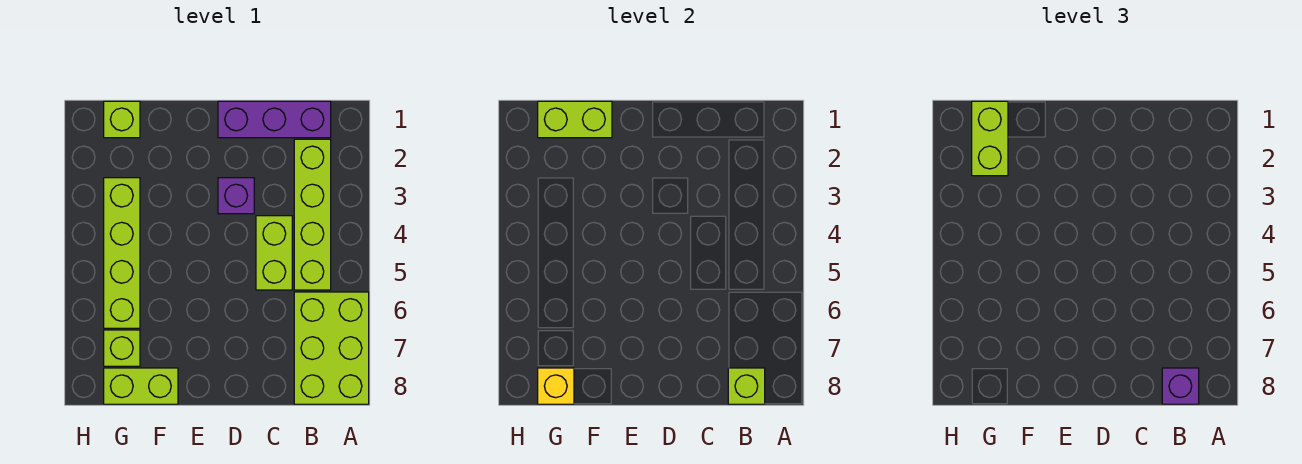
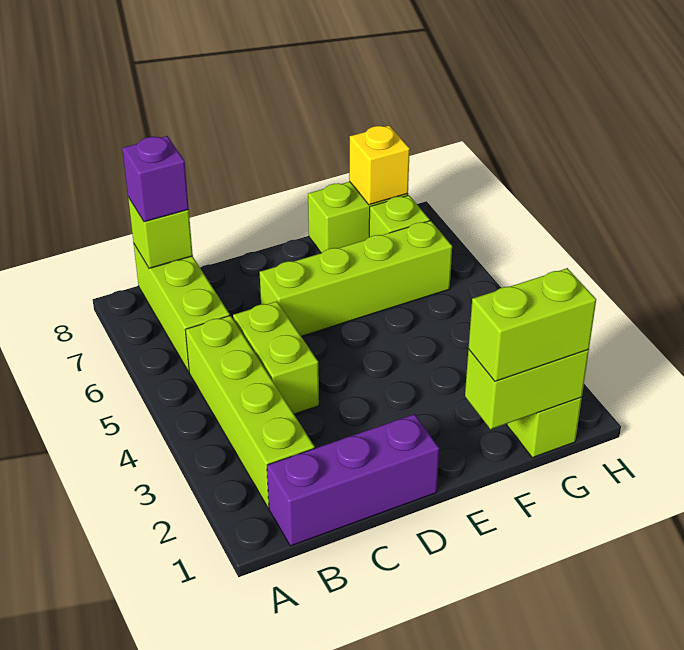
lime 2x3 brick [294,292,369,404] -> lime 1x3 brick [134,244,230,372]
purple 1x1 brick [218,178,254,214] -> none
lime 1x2 brick [972,101,1008,176] -> lime 1x2 brick turned to [468,268,596,381]
lime 1x4 brick [104,178,140,328] -> lime 1x4 brick turned to [260,221,452,336]

